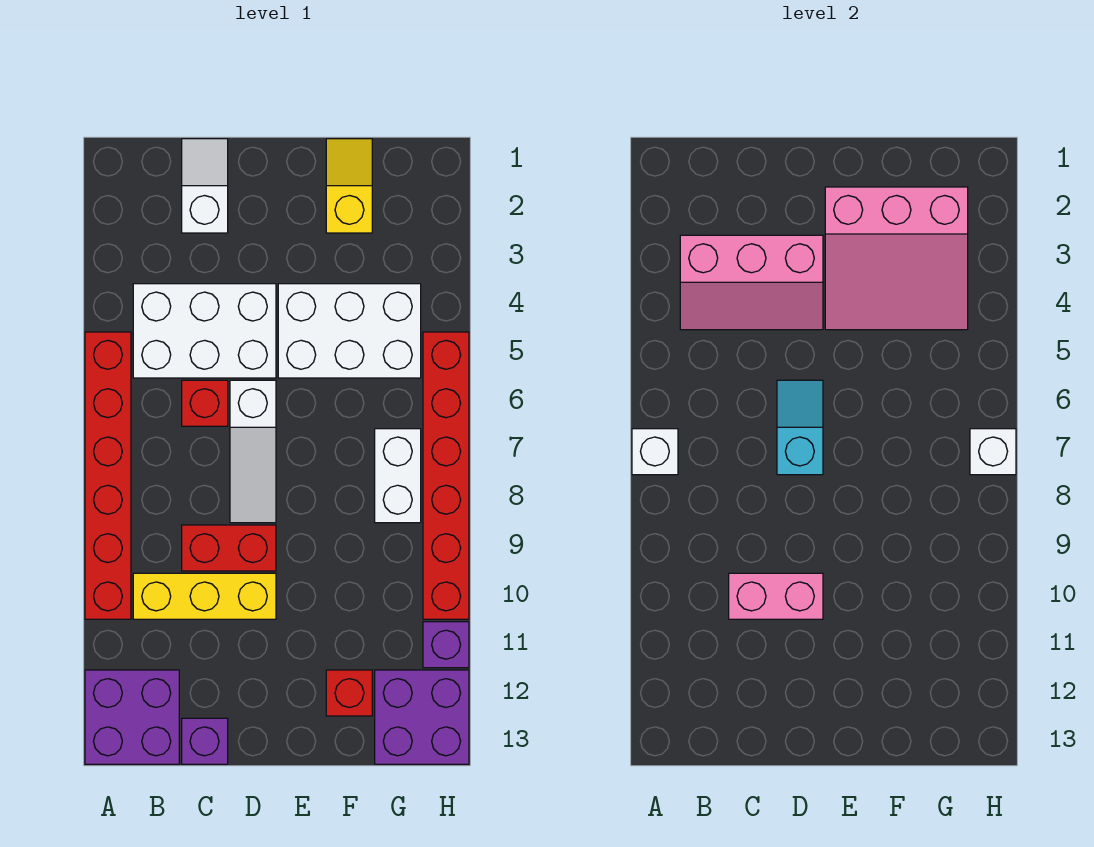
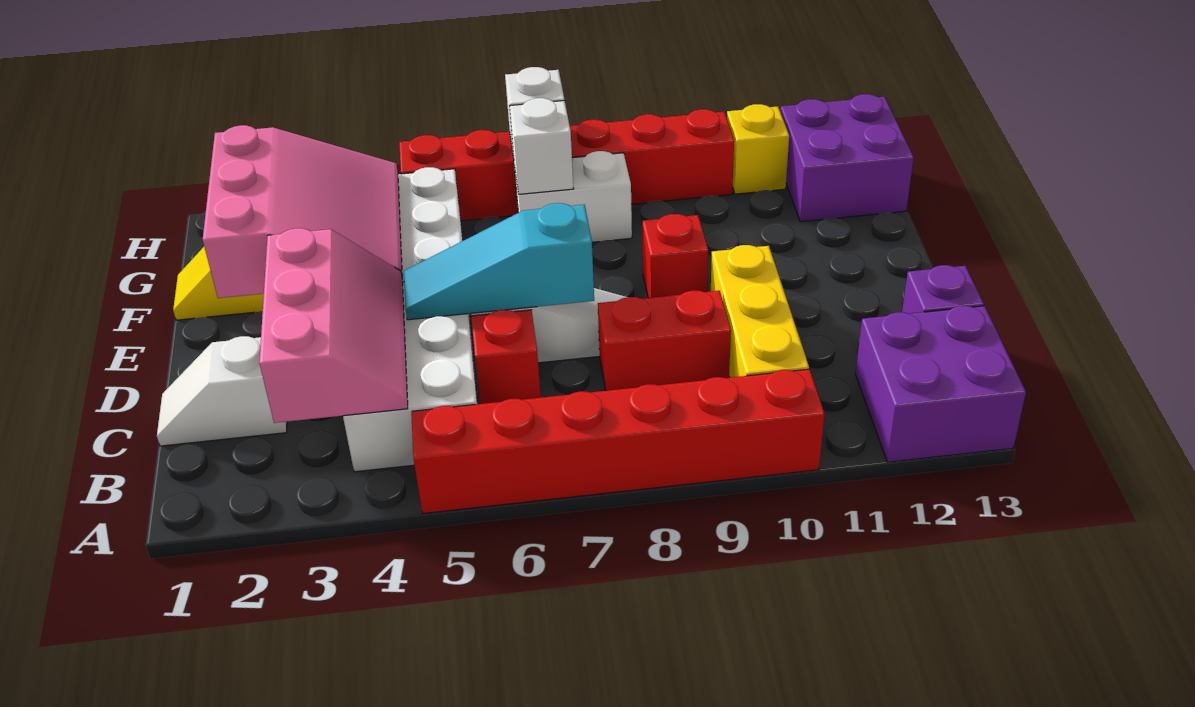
white 1x1 brick [632,429,678,475] -> white 1x1 brick moved to [510,98,574,194]
red 1x2 brick [182,525,276,571] -> red 1x2 brick turned to [598,290,731,391]
pink 1x2 brick [729,573,823,619] -> none
cyan 1x2 slope [777,380,823,475] -> cyan 1x3 slope [404,203,594,320]
red 1x1 brick [326,670,372,716] -> red 1x1 brick moved to [642,214,708,298]
purple 1x1 brick [423,622,469,668] -> yellow 1x1 brick [727,104,789,194]

